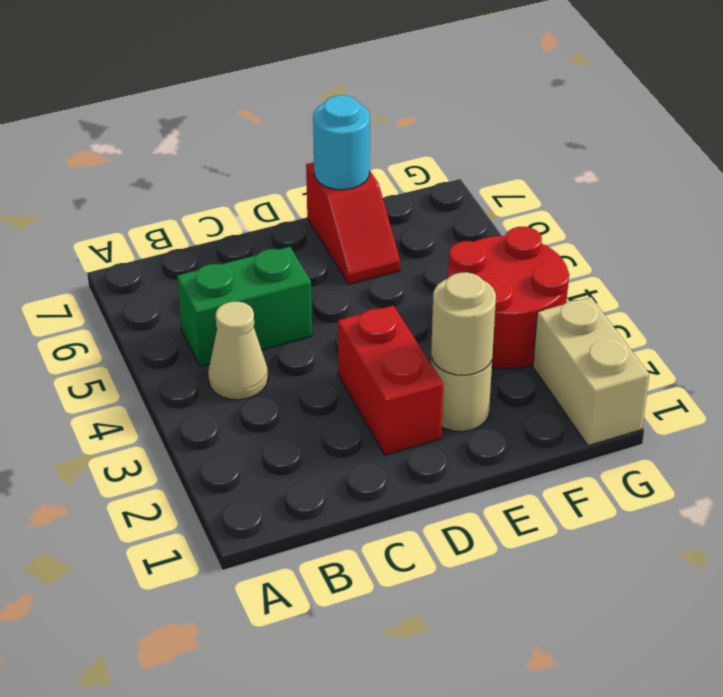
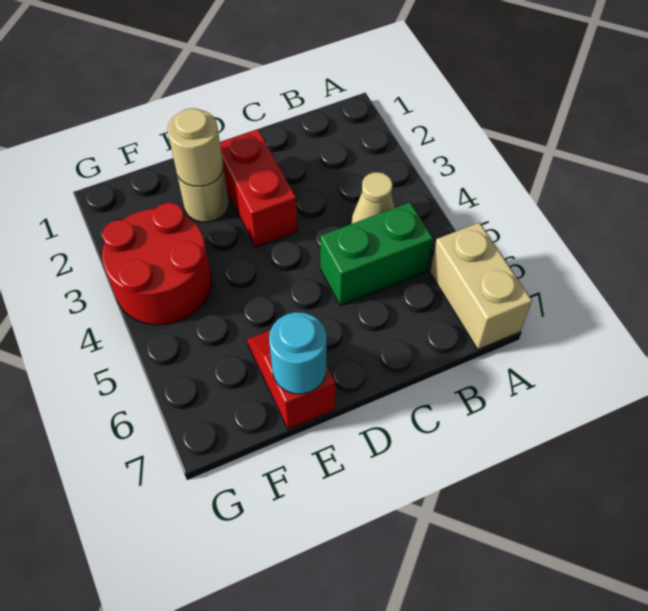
tan 1x2 brick [533,297,649,446] -> tan 1x2 brick moved to [430,223,532,349]

